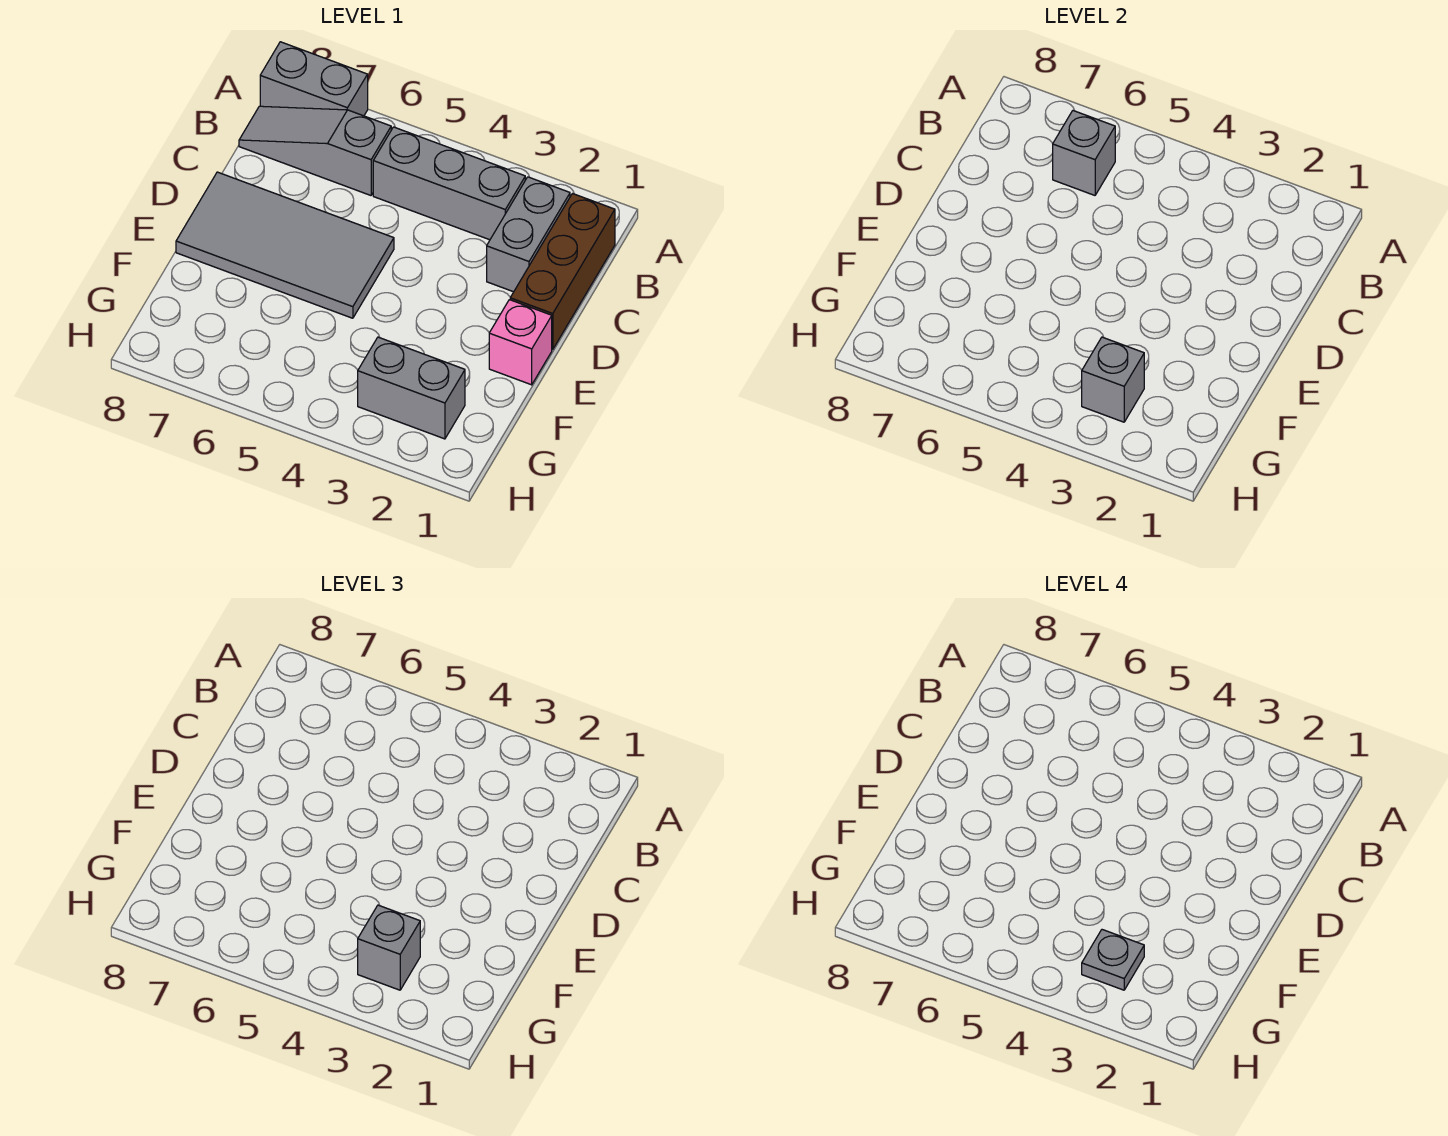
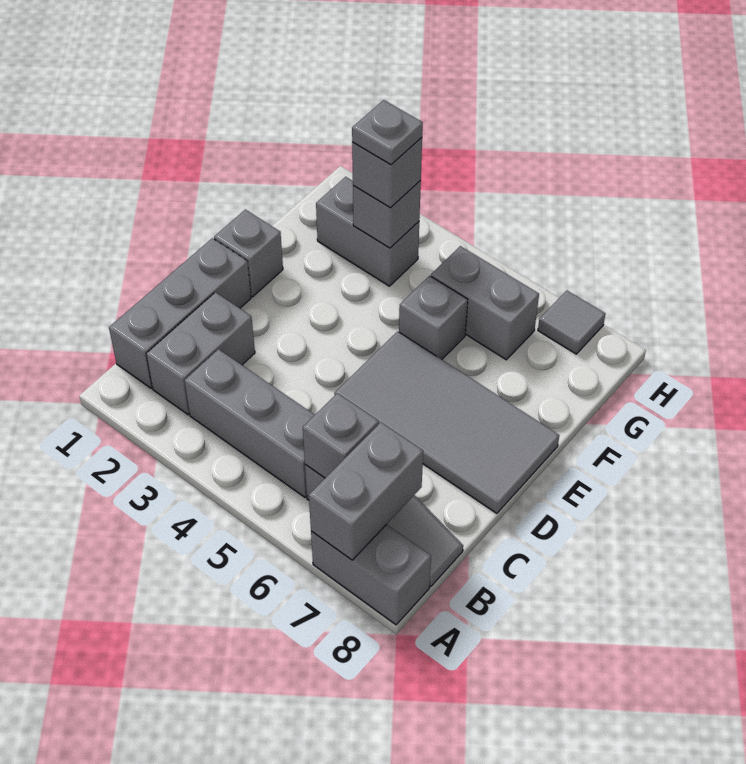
none -> grey 1x2 brick [309,422,423,560]
brown 1x3 brick [510,194,615,349] -> grey 1x3 brick [109,238,251,388]
pink 1x1 brick [489,300,552,385] -> grey 1x1 brick [214,210,283,297]
none -> grey 1x1 brick [399,276,468,359]
none -> grey 1x2 brick [431,246,539,360]
none -> grey 1x1 tile [538,291,606,354]

